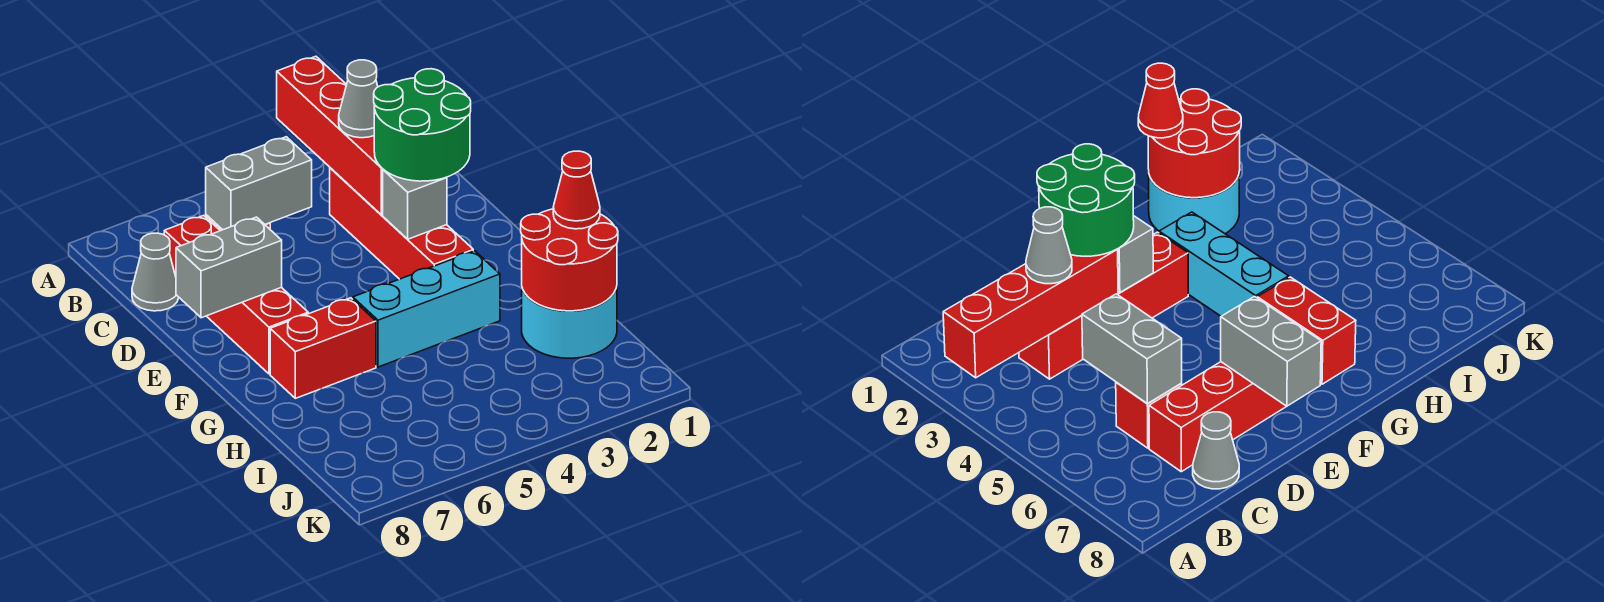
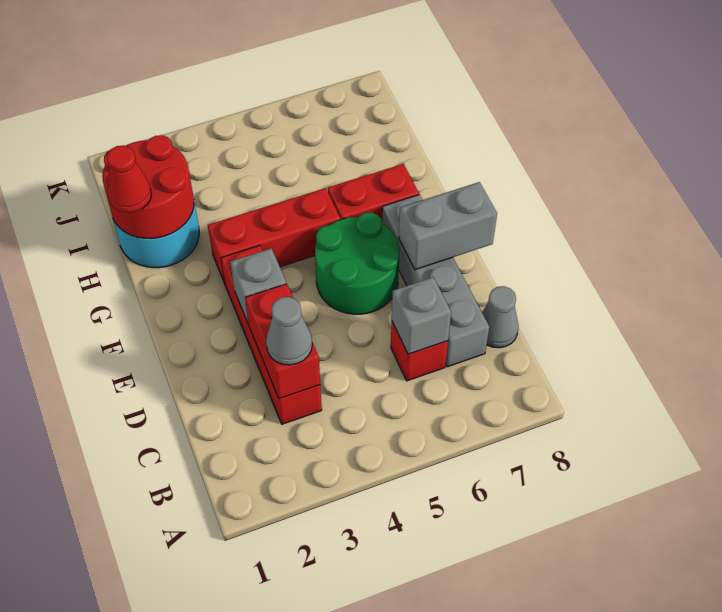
red 1x4 brick [277,56,383,215] -> red 1x2 brick [245,284,320,399]
grey 1x2 brick [206,137,312,230] -> grey 1x1 brick [392,277,451,354]
red 1x4 brick [164,215,308,374] -> grey 1x4 brick [382,195,489,367]
green 2x2 round brick [374,69,471,181] -> green 2x2 round brick moved to [315,213,400,314]
cyan 1x3 brick [353,251,500,367] -> red 1x3 brick [208,188,340,283]

